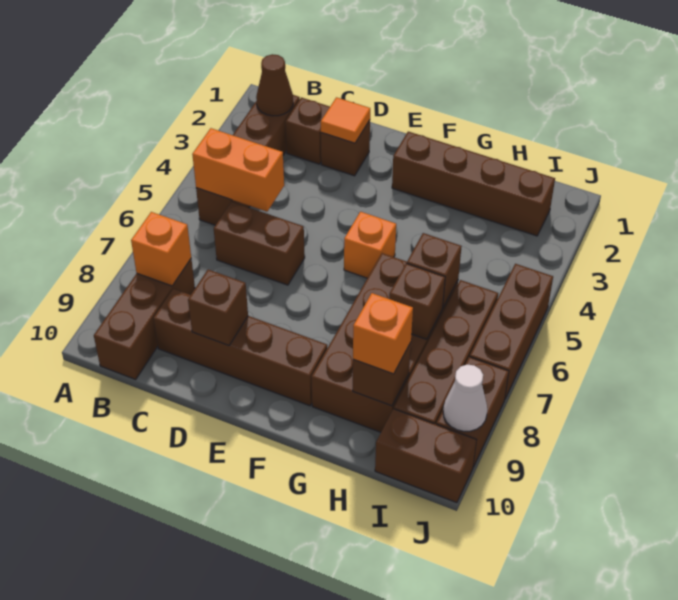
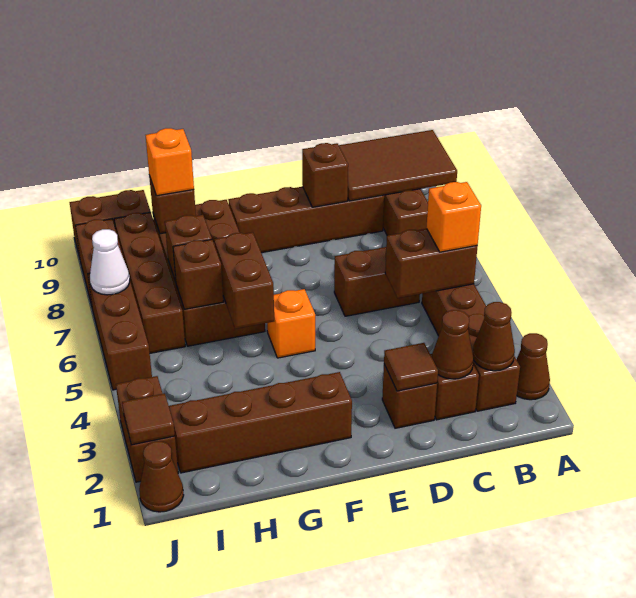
none -> brown 1x1 cone [516,333,550,400]
none -> brown 2x3 tile [339,130,457,201]
orange 1x2 brick [192,128,284,212] -> brown 1x2 brick [385,229,478,298]
orange 1x1 brick [131,212,191,286] -> orange 1x1 brick moved to [426,182,481,252]
none -> brown 1x1 cone [432,310,474,379]
orange 1x1 tile [321,97,370,143] -> brown 1x1 tile [384,343,438,391]
none -> brown 1x2 brick [214,232,274,329]
none -> brown 1x1 cone [139,441,184,512]
none -> brown 1x2 brick [116,376,178,482]
none -> brown 1x1 tile [122,393,175,445]
white 1x1 cone [443,365,487,431] -> white 1x1 cone moved to [90,229,130,295]

